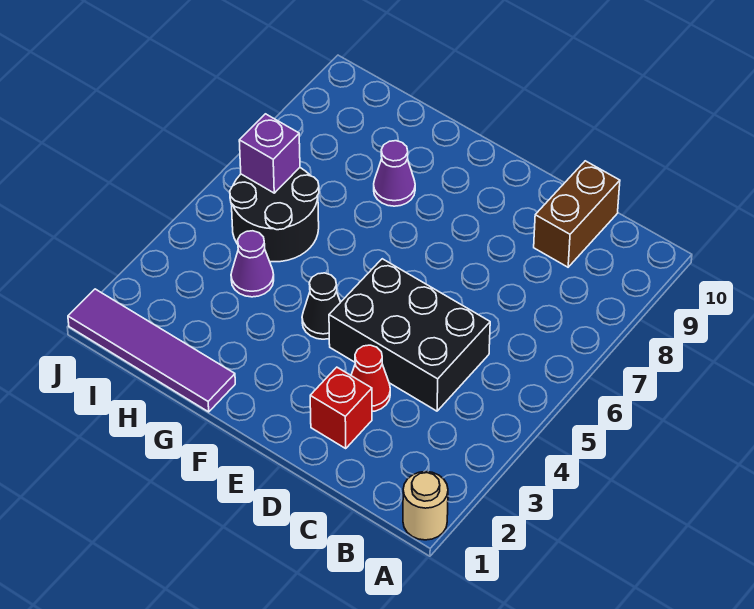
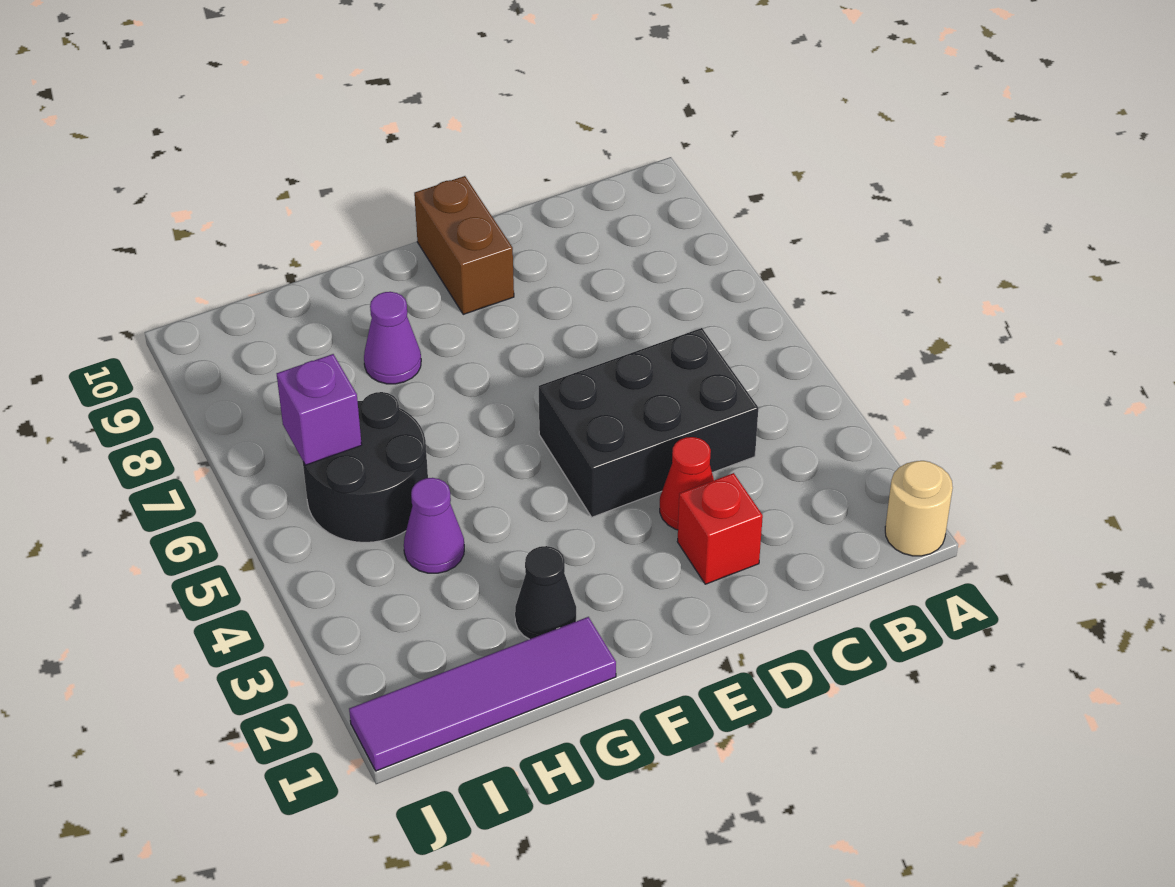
brown 1x2 brick [534,161,620,267] -> brown 1x2 brick moved to [414,176,514,314]
black 1x1 cone [302,273,340,339] -> black 1x1 cone moved to [515,546,576,639]

